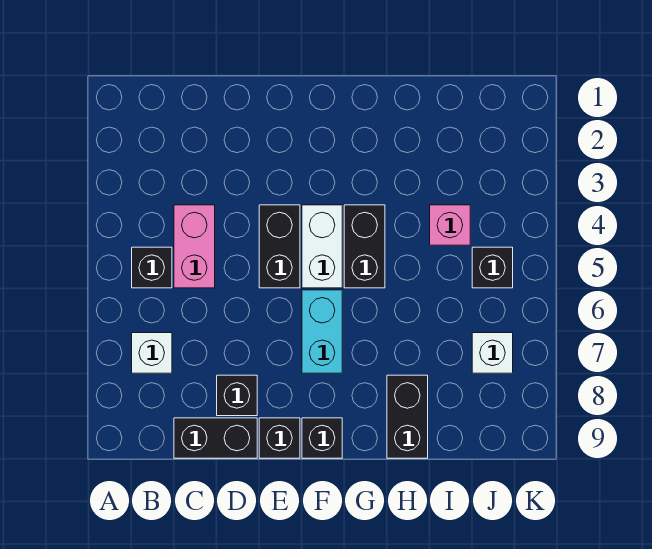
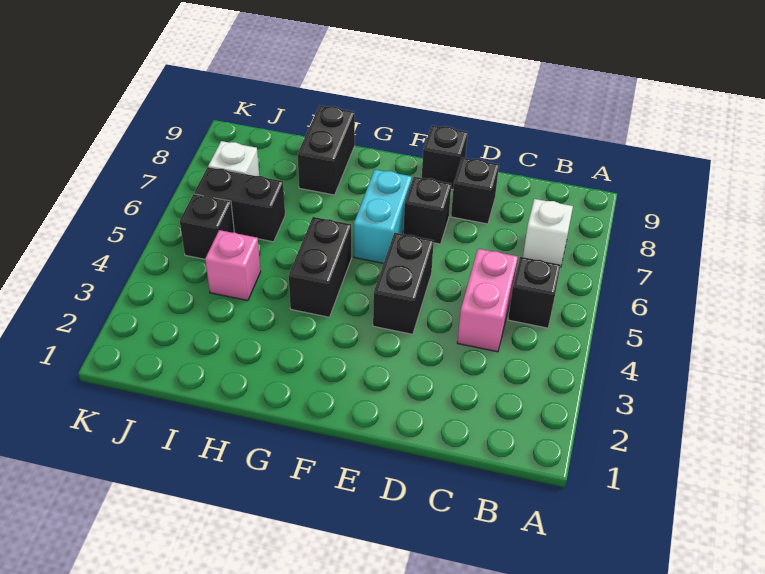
black 1x2 brick [174,418,257,458] -> black 1x2 brick moved to [194,167,285,242]
white 1x2 brick [302,205,342,288] -> none
black 1x1 brick [302,418,342,458] -> black 1x1 brick moved to [403,177,451,244]

